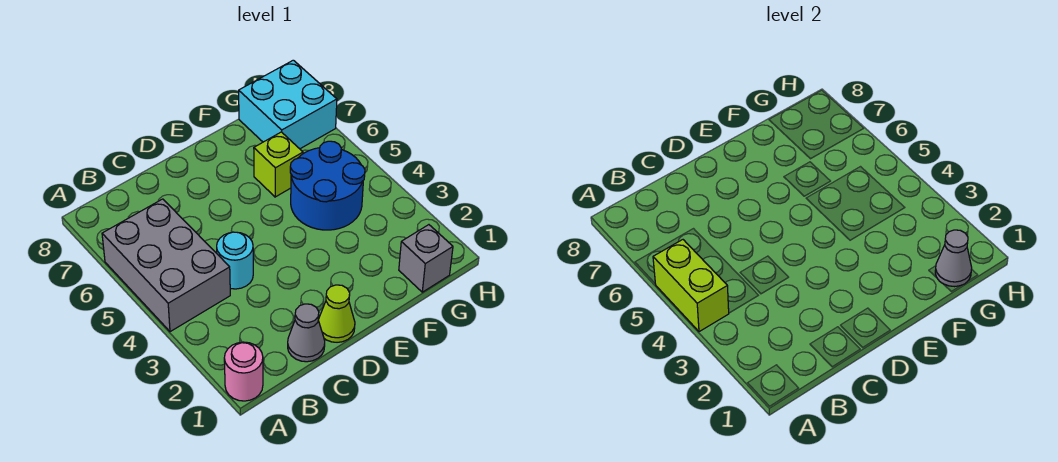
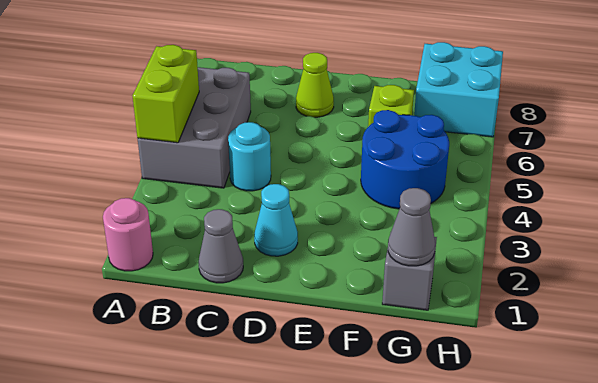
lime 1x1 cone [318,285,355,342] -> lime 1x1 cone moved to [296,53,334,117]
none -> cyan 1x1 cone [254,184,298,256]

